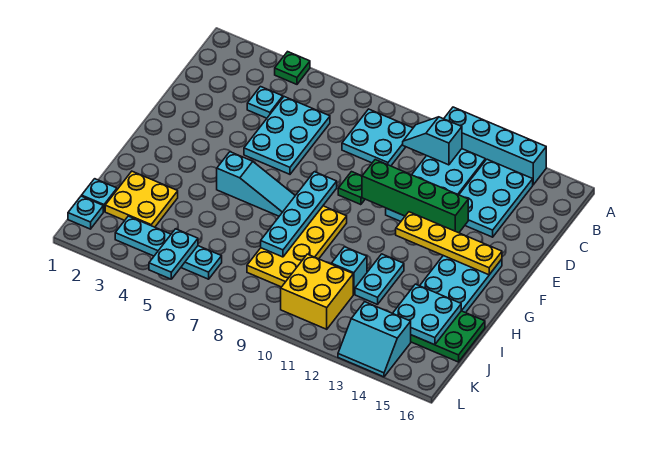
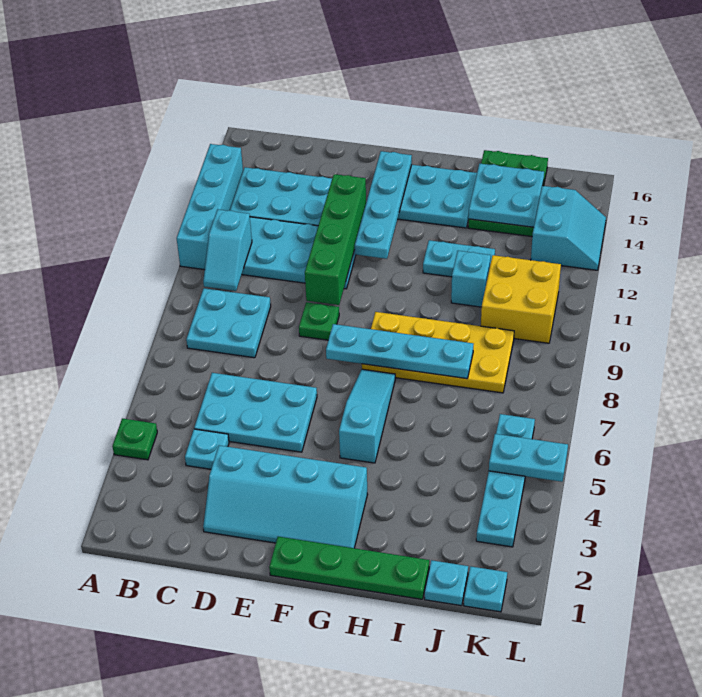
none -> cyan 2x4 slope [203,445,367,548]
none -> green 1x4 plate [269,537,429,599]
yellow 1x4 plate [396,212,502,275] -> cyan 1x4 plate [355,151,412,259]
yellow 2x2 plate [105,171,178,227] -> none

